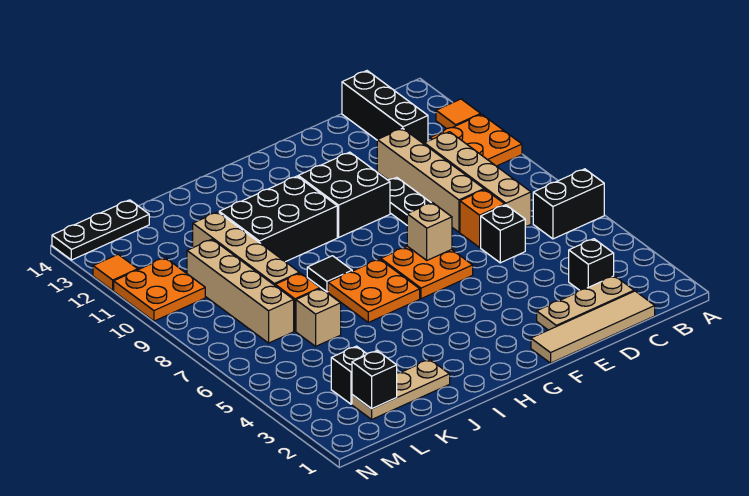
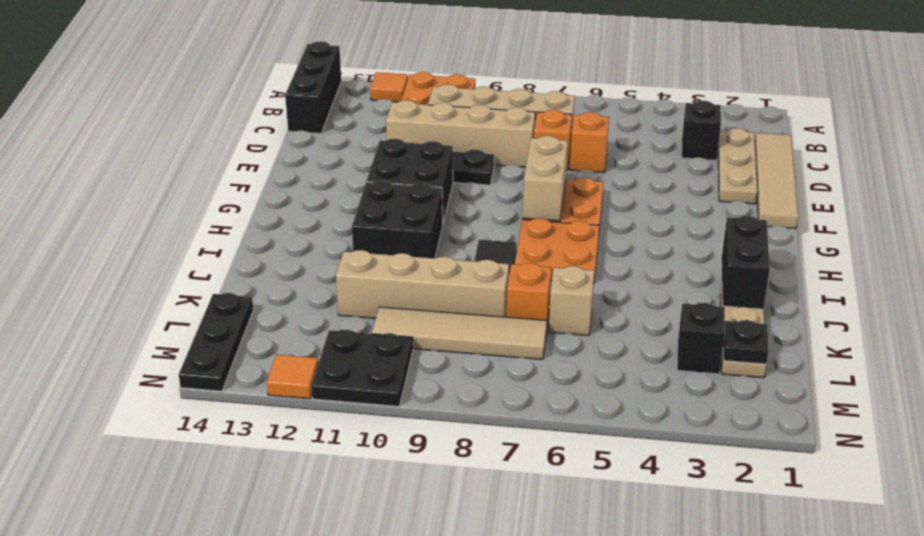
black 1x2 brick [533,169,604,239] -> black 1x2 brick moved to [722,216,770,309]
black 1x3 brick [342,71,428,144] -> black 1x3 brick turned to [285,41,341,134]
black 1x1 brick [481,205,525,263] -> orange 1x1 brick [570,112,609,173]
tan 1x1 brick [407,202,452,260] -> tan 1x2 brick [523,136,567,221]
black 2x3 brick [219,176,337,262] -> black 2x2 brick [352,180,443,258]
black 1x1 brick [352,351,397,409] -> black 1x1 plate [723,320,769,364]
tan 1x4 brick [187,239,294,343] -> tan 1x4 tile [372,307,547,359]
orange 2x2 plate [114,258,205,321] -> black 2x2 plate [311,330,413,407]

